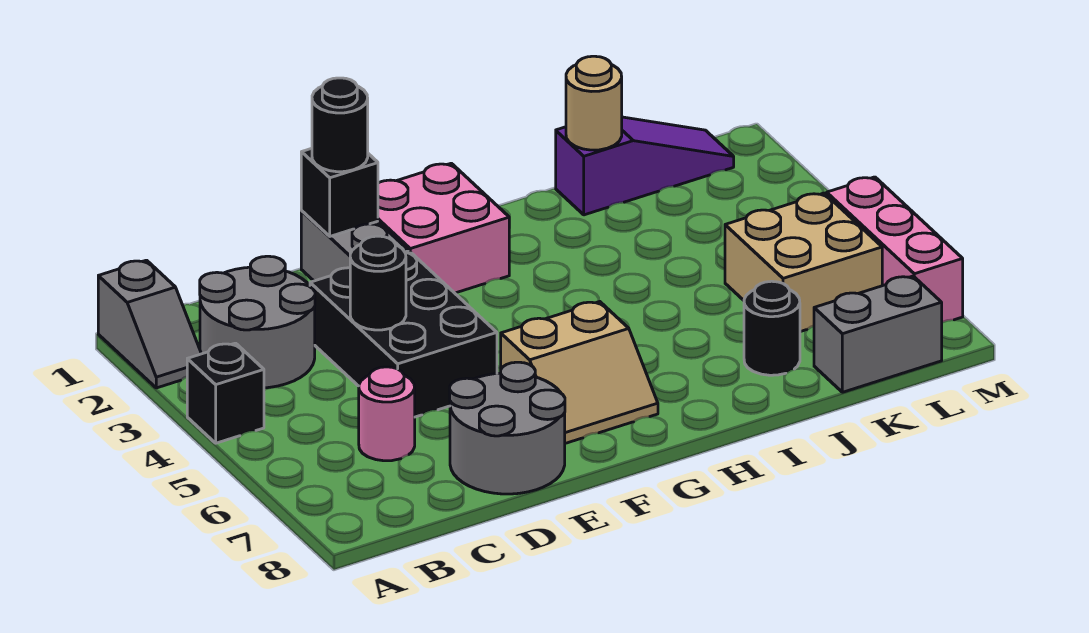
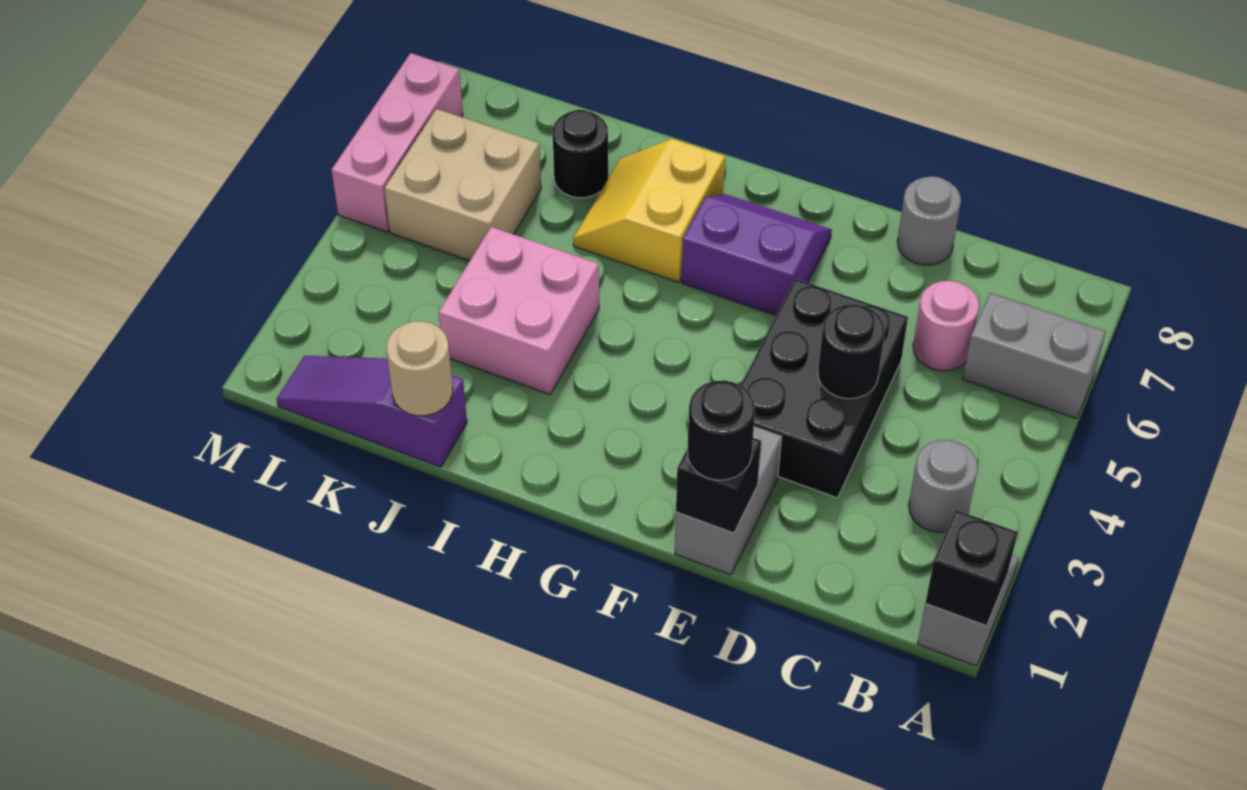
black 1x1 brick [187,343,264,443] -> black 1x1 brick moved to [926,510,1018,626]
grey 2x2 round brick [200,256,315,388] -> grey 1x1 round brick [909,440,978,533]
grey 2x2 round brick [450,362,565,494] -> grey 1x1 round brick [897,176,961,265]
pink 2x2 brick [378,163,509,293] -> pink 2x2 brick moved to [439,227,599,394]
tan 2x2 slope [501,302,658,443] -> purple 2x2 slope [681,194,832,315]
none -> yellow 2x2 slope [573,139,725,282]
grey 1x2 brick [814,276,942,392] -> grey 1x2 brick moved to [963,293,1106,419]

